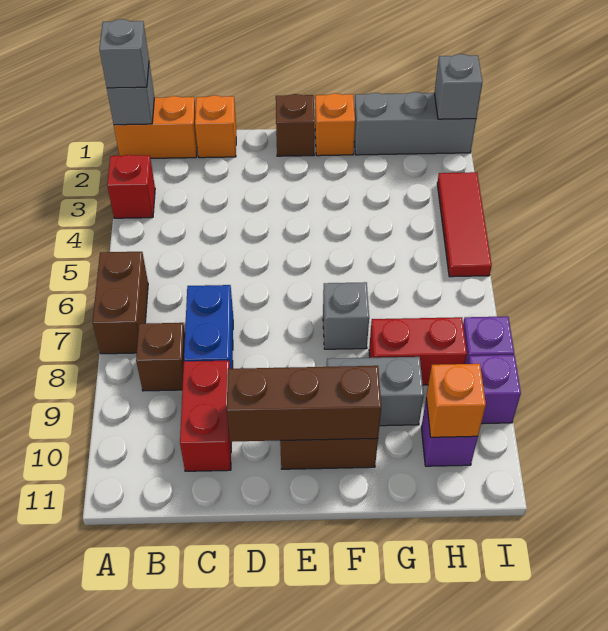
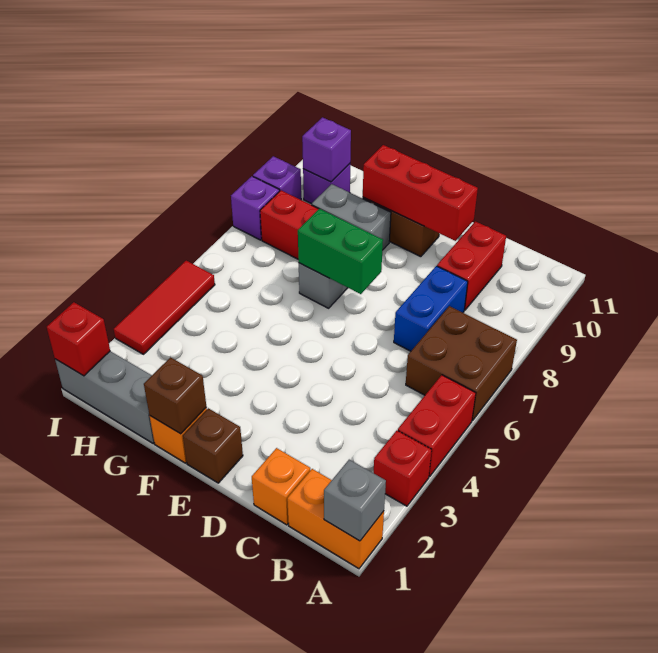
grey 1x1 brick [99,19,149,88] -> none
none -> red 1x2 brick [398,375,476,477]
brown 1x2 brick [92,252,148,354] -> brown 2x2 brick [406,306,517,421]
brown 1x1 brick [136,323,185,391] -> brown 1x1 brick moved to [144,357,206,434]
brown 1x3 brick [227,366,381,442] -> red 1x3 brick [363,145,478,241]
none -> green 1x2 brick [298,209,383,294]
orange 1x1 brick [426,364,486,437] -> purple 1x1 brick [302,117,351,182]
grey 1x1 brick [434,54,482,119] -> red 1x1 brick [47,302,110,376]

